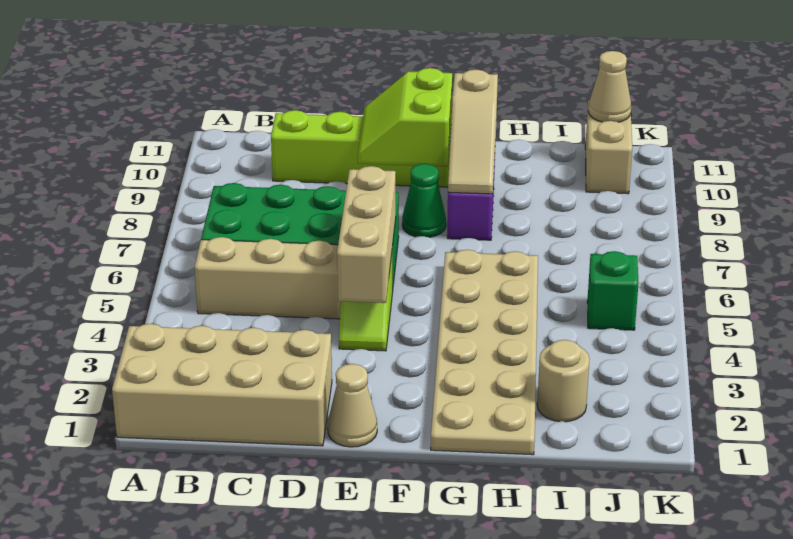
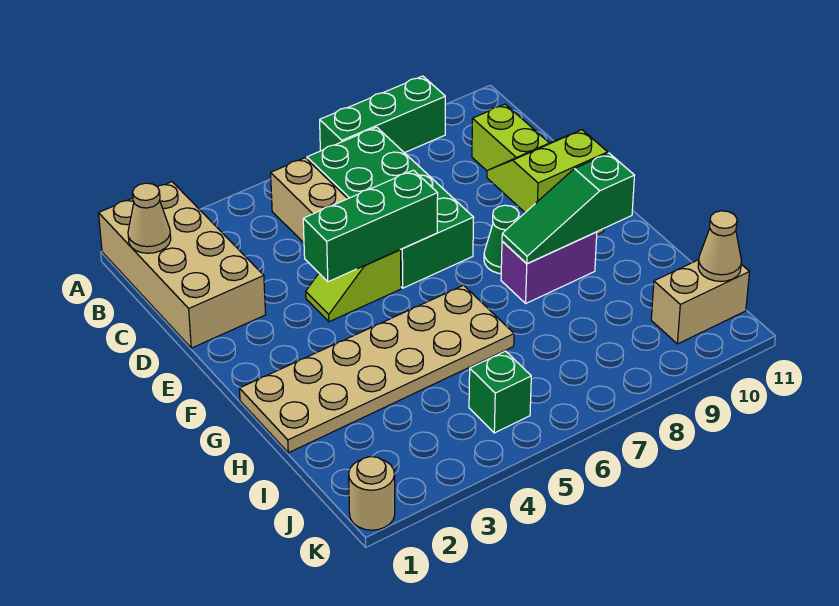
none -> green 1x3 brick [320,76,445,153]
tan 1x1 cone [328,364,377,447] -> tan 1x1 cone moved to [128,183,171,253]
tan 1x3 brick [337,166,396,303] -> green 1x3 brick [303,170,438,282]
tan 1x3 slope [448,70,498,194] -> green 1x3 slope [502,153,635,264]
tan 1x1 round brick [537,340,589,422] -> tan 1x1 round brick moved to [349,457,395,530]

